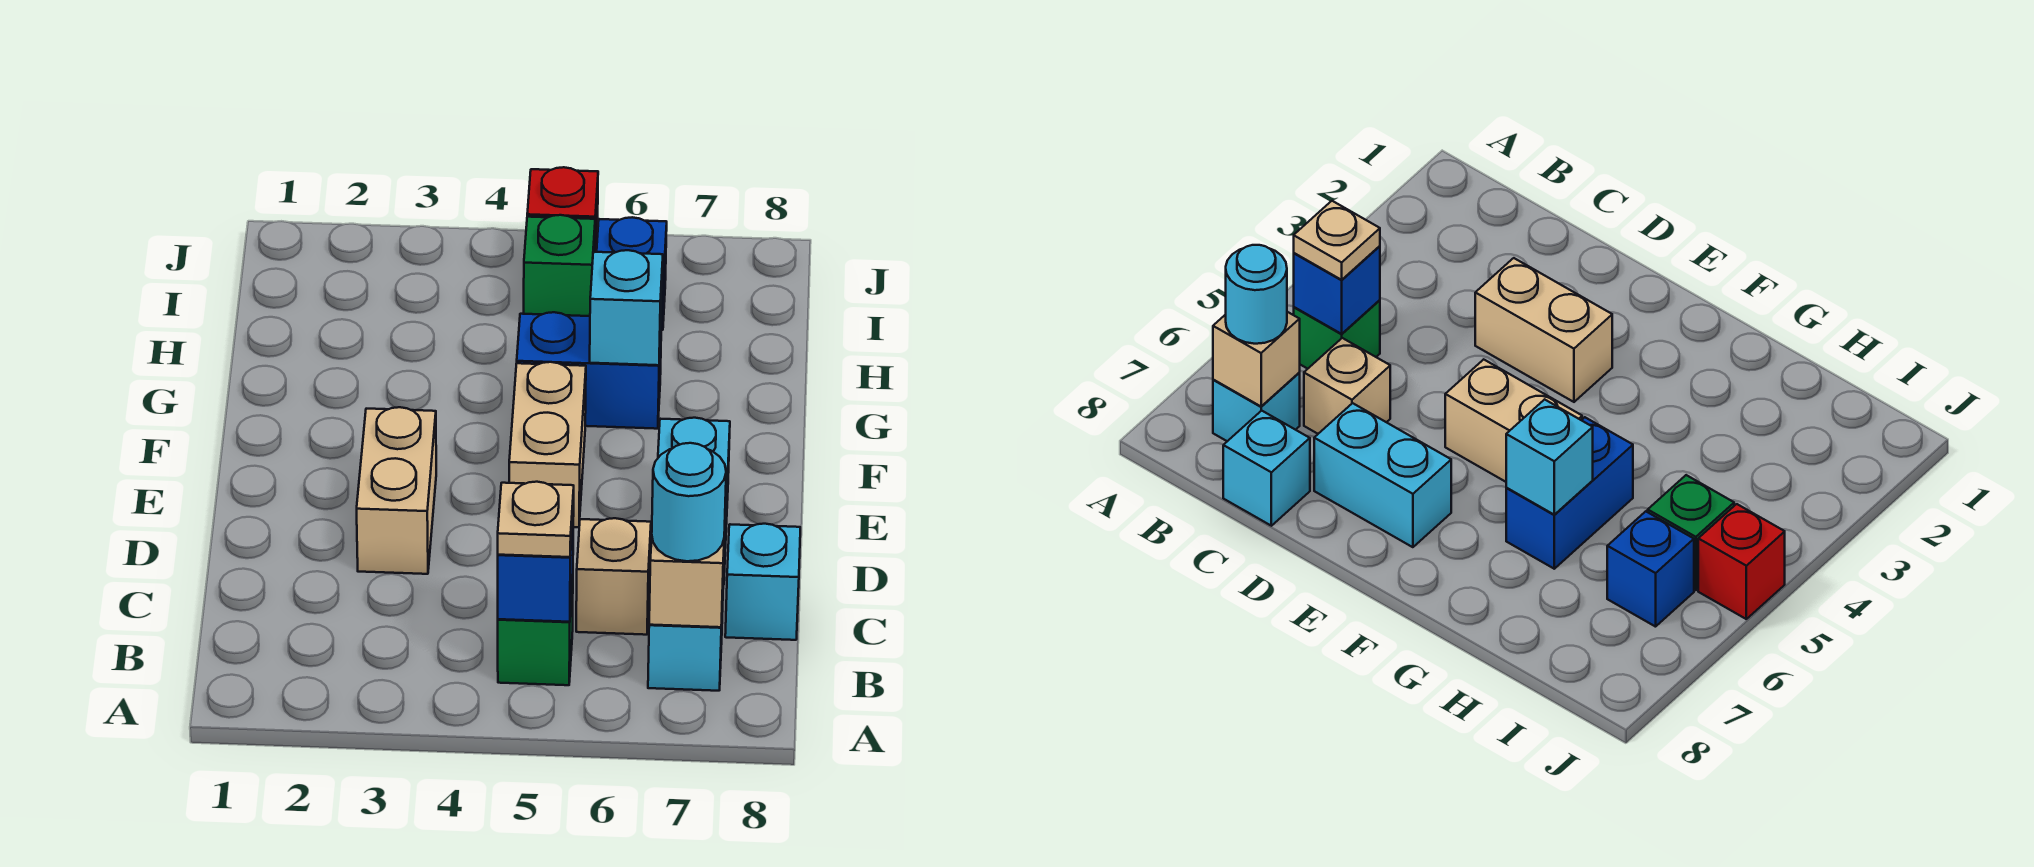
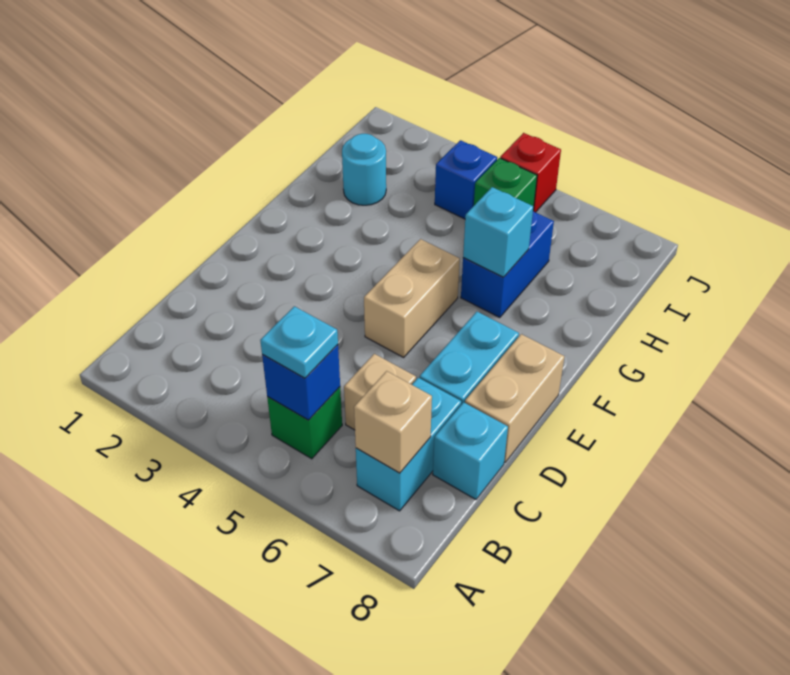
tan 1x1 plate [498,482,574,557] -> cyan 1x1 plate [260,306,338,378]
cyan 1x1 brick [648,602,723,691] -> cyan 1x2 brick [356,378,461,511]
cyan 1x1 round brick [652,443,726,561] -> cyan 1x1 round brick moved to [342,134,386,205]
tan 1x2 brick [357,407,436,574] -> tan 1x2 brick moved to [465,334,564,462]
blue 1x2 brick [517,312,662,429] -> blue 1x2 brick turned to [461,211,554,318]
blue 1x1 brick [597,217,667,330] -> blue 1x1 brick moved to [435,140,497,219]

